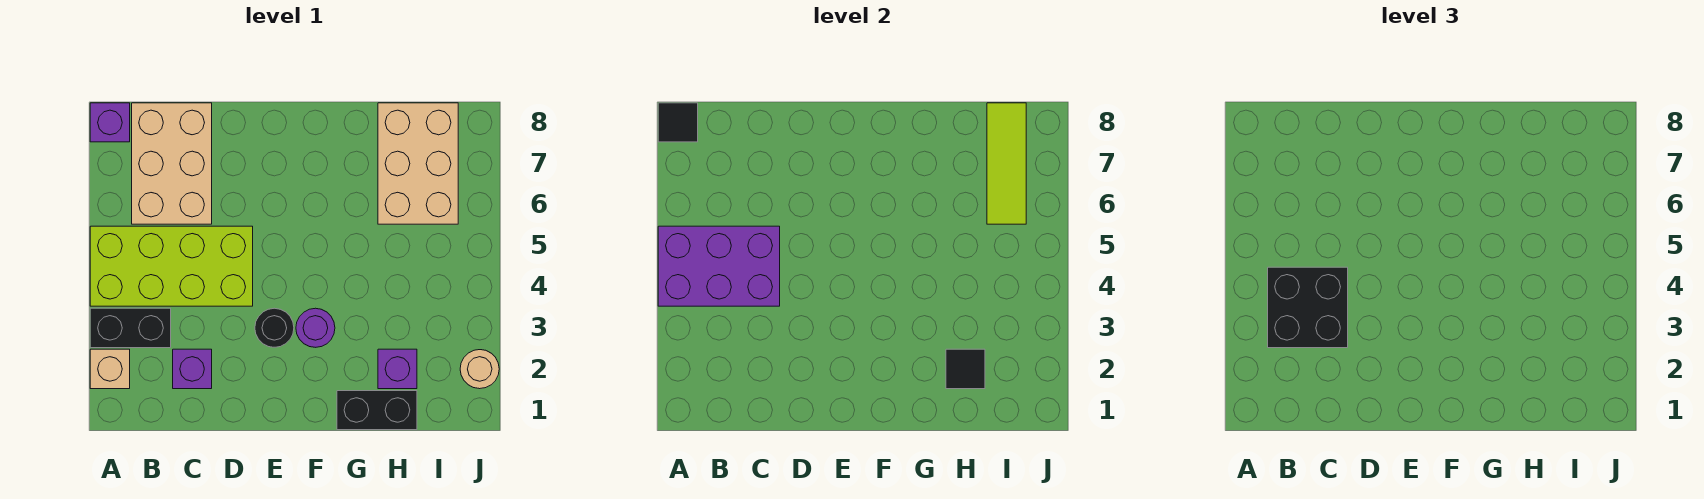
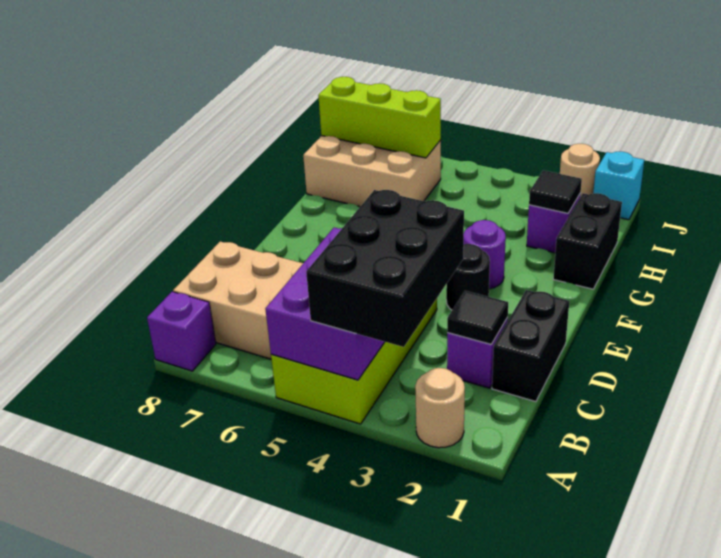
tan 1x1 brick [90,349,130,389] -> tan 1x1 round brick [415,368,465,448]
black 1x2 brick [90,308,171,348] -> black 1x2 brick moved to [492,290,569,402]
black 1x1 tile [658,103,698,142] -> black 1x1 tile moved to [447,291,508,344]
black 2x2 brick [1268,267,1348,348] -> black 2x3 brick [306,190,464,347]
lime 1x3 tile [987,103,1026,224] -> lime 1x3 brick [318,77,441,158]
none -> cyan 1x1 brick [593,152,644,220]

